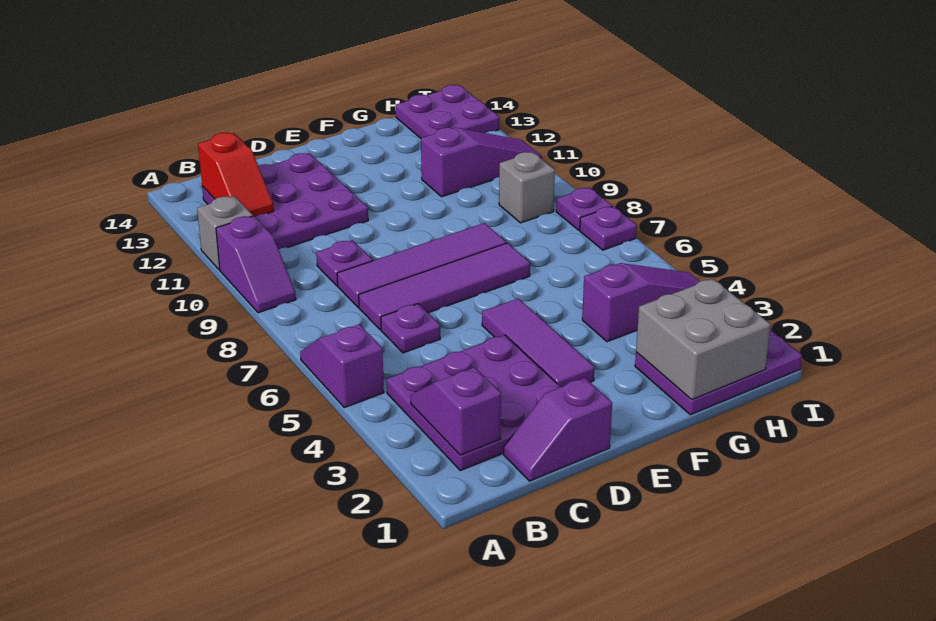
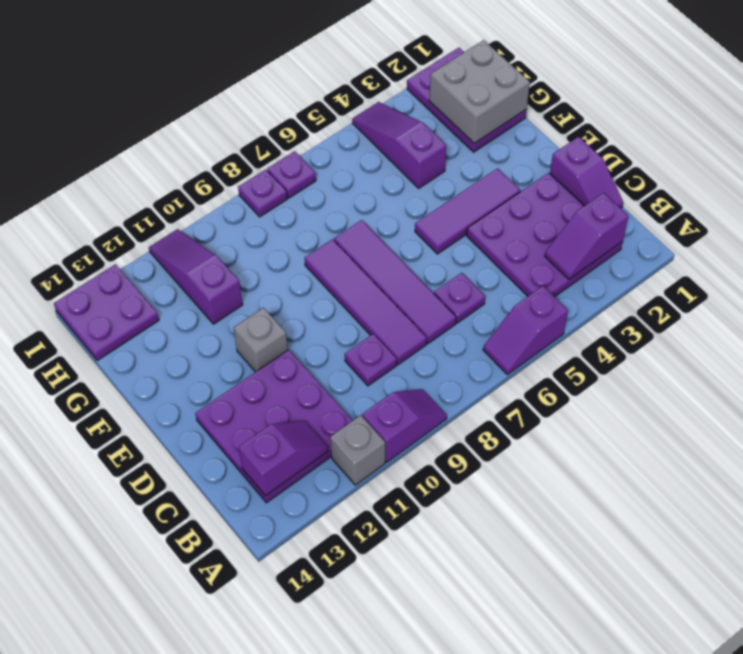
red 1x2 slope [198,133,274,217] -> purple 1x2 slope [239,420,328,496]
grey 1x1 brick [499,152,555,223] -> grey 1x1 brick moved to [234,308,288,372]

